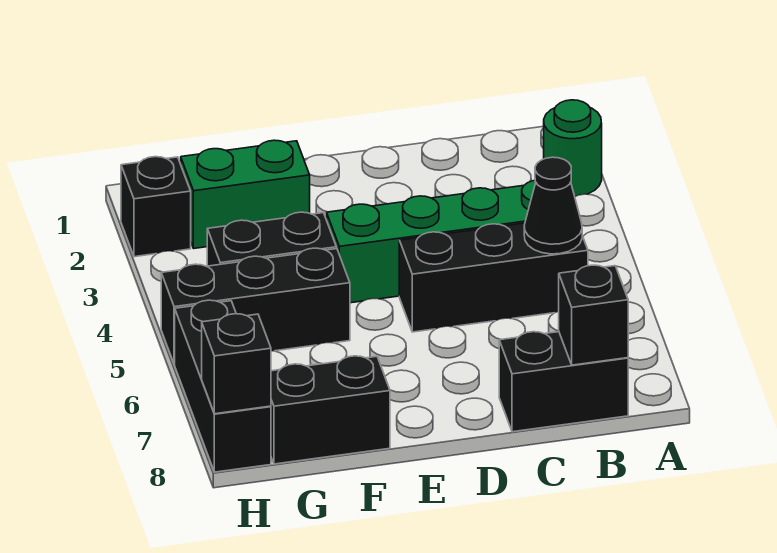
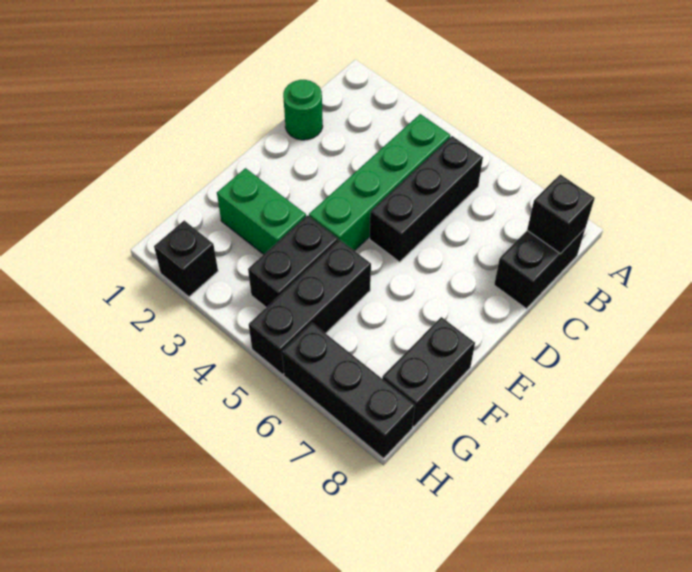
green 1x1 round brick [544,100,602,196] -> green 1x1 round brick moved to [283,80,323,140]
black 1x1 cone [524,157,582,254] -> none
green 1x2 brick [181,140,310,248] -> green 1x2 brick turned to [217,168,306,254]
black 1x1 brick [202,314,271,414] -> none

